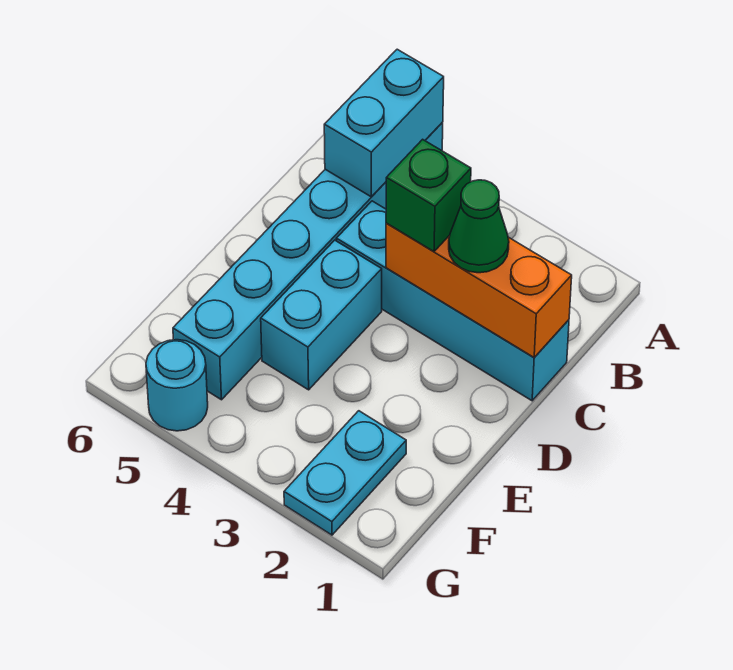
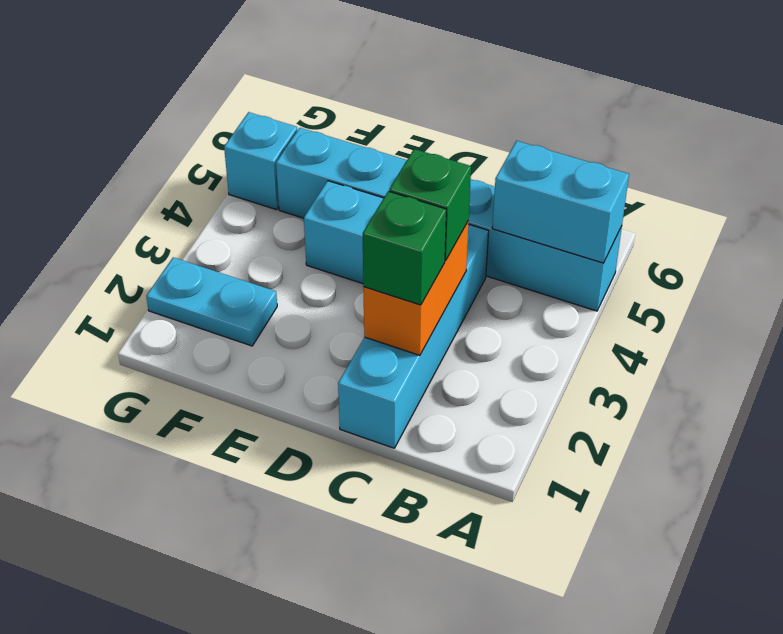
orange 1x3 brick [386,223,572,357] -> orange 1x2 brick [363,221,469,355]
green 1x1 cone [449,180,509,273] -> green 1x1 brick [363,191,446,305]
cyan 1x1 round brick [146,340,208,431] -> cyan 1x1 brick [224,112,297,210]

